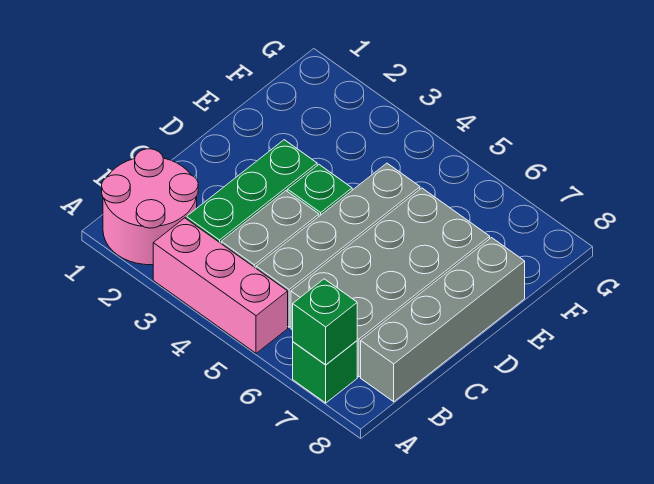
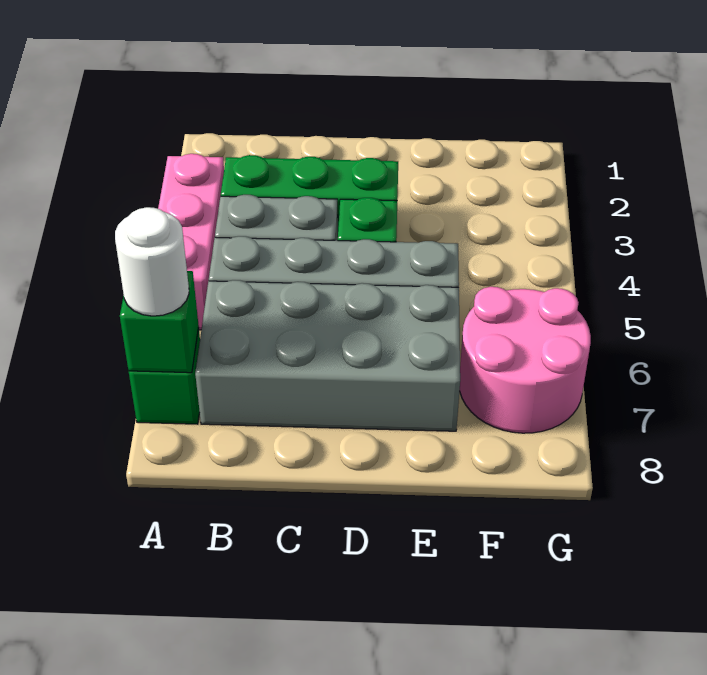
pink 2x2 round brick [102,149,198,265] -> pink 2x2 round brick moved to [460,287,591,433]
none -> white 1x1 round brick [115,207,189,316]
grey 1x4 brick [361,238,525,402] -> none

